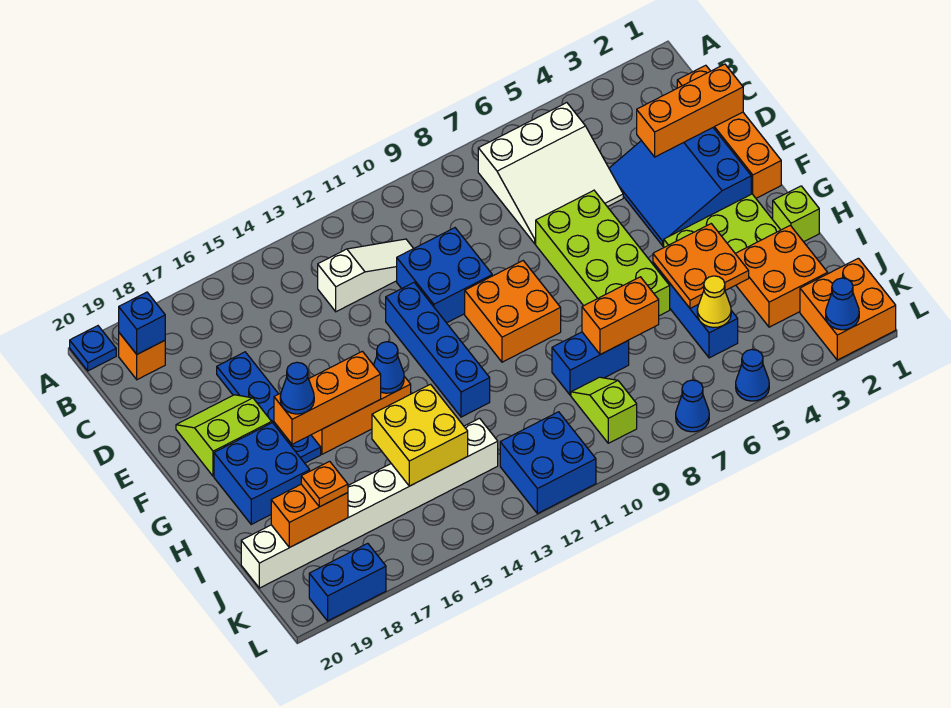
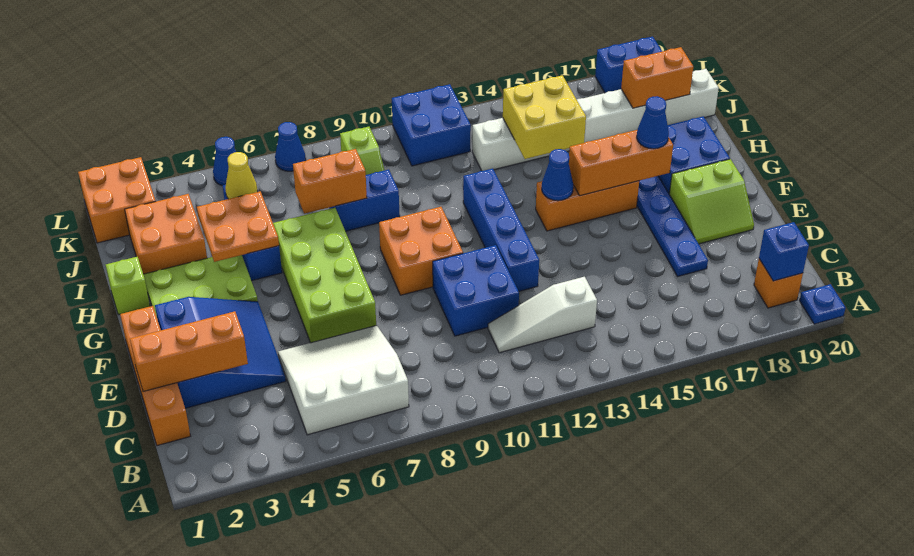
orange 1x1 plate [301,461,348,507] -> none
blue 1x1 cone [826,278,859,330] -> none

